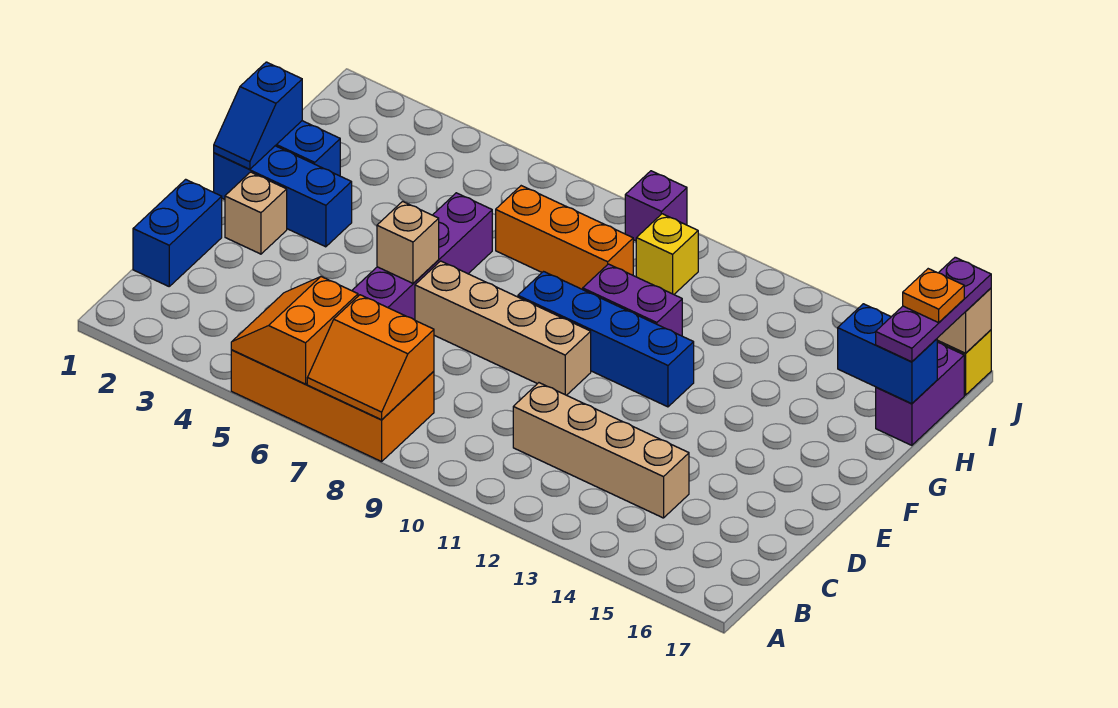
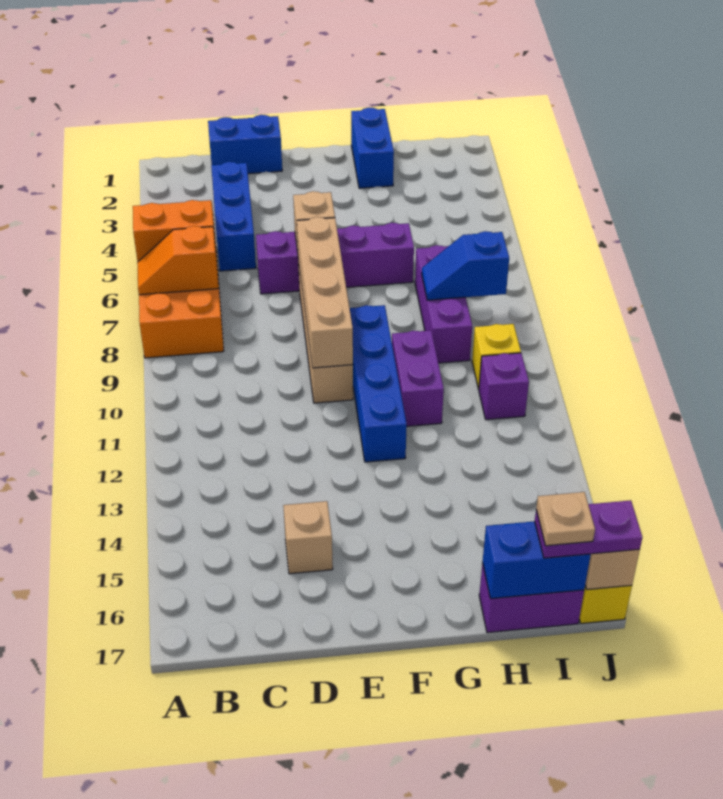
orange 2x2 slope [307,295,434,420] -> orange 1x2 slope [137,226,219,295]
tan 1x4 brick [513,383,689,518] -> tan 1x4 brick moved to [297,217,353,368]
tan 1x1 brick [225,172,287,254] -> tan 1x1 brick moved to [283,501,333,574]
blue 1x3 brick [214,146,352,247] -> blue 1x3 brick moved to [211,162,256,271]
blue 1x2 slope [214,62,302,169] -> blue 1x2 slope moved to [422,231,509,300]
orange 1x3 brick [496,186,633,289] -> purple 1x3 brick [415,245,472,363]
blue 1x2 brick [838,304,937,404] -> blue 1x2 brick turned to [483,521,591,599]
purple 1x3 plate [876,257,991,362] -> purple 1x2 plate [535,500,642,558]
orange 1x1 plate [903,269,964,323] -> tan 1x1 plate [536,492,595,546]
purple 1x1 brick [625,171,687,241] -> purple 1x1 brick moved to [479,353,529,420]

